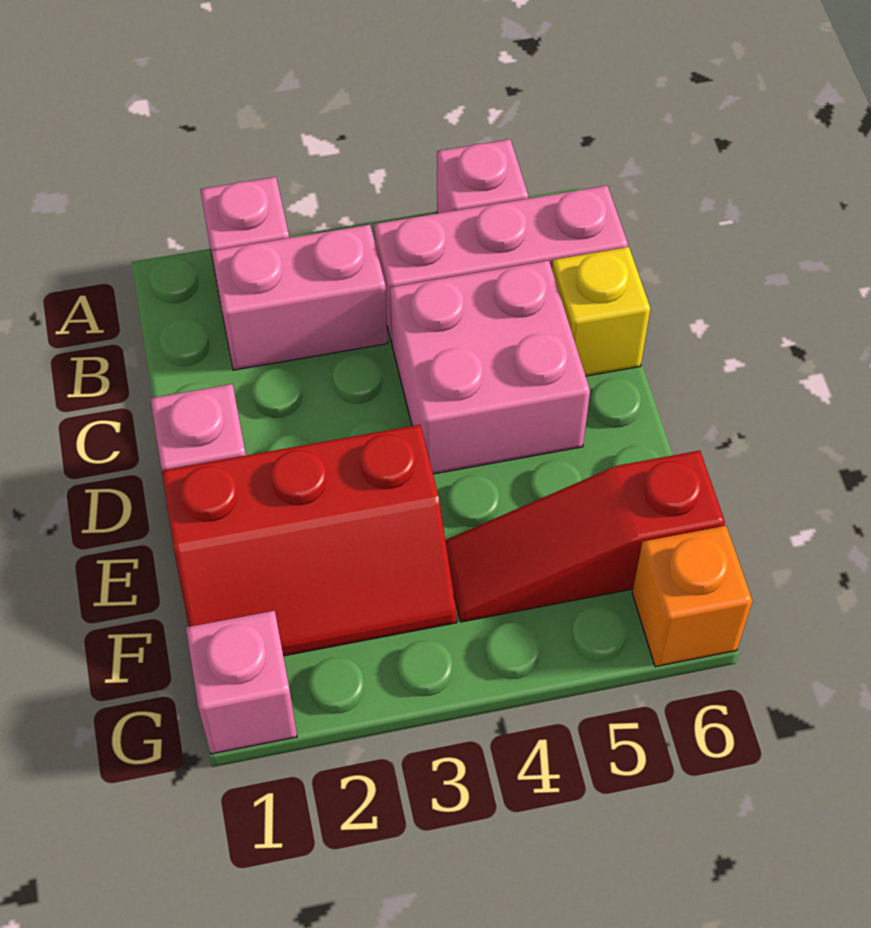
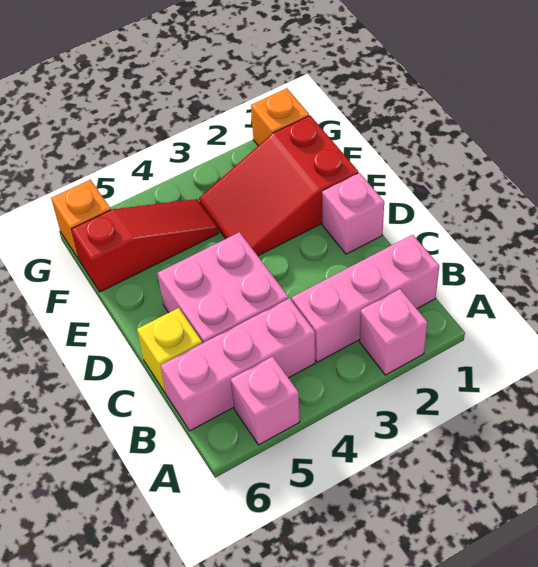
pink 1x2 brick [212,225,388,370] -> pink 1x3 brick [292,235,439,362]
red 2x3 slope [162,425,457,656] -> red 2x3 slope turned to [199,116,358,256]
pink 1x1 brick [186,611,297,754] -> orange 1x1 brick [251,88,309,146]

